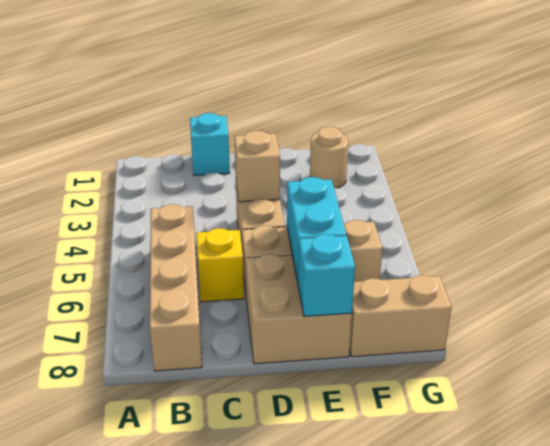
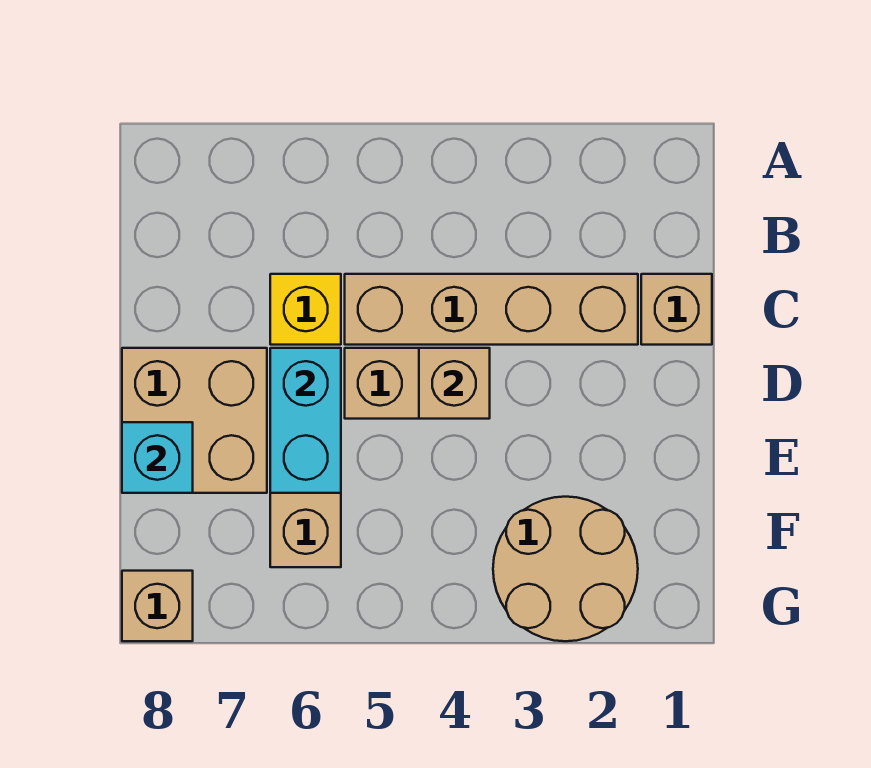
tan 1x4 brick [150,204,202,371] -> tan 1x4 brick moved to [345,274,638,345]
cyan 1x1 brick [190,113,230,175] -> tan 1x1 brick [641,274,712,345]
cyan 1x2 brick [287,177,346,282] -> cyan 1x2 brick turned to [270,348,341,493]
tan 1x1 round brick [310,127,348,188] -> tan 2x2 round brick [493,497,638,641]
tan 1x2 brick [350,275,451,357] -> tan 1x1 brick [122,571,193,641]

